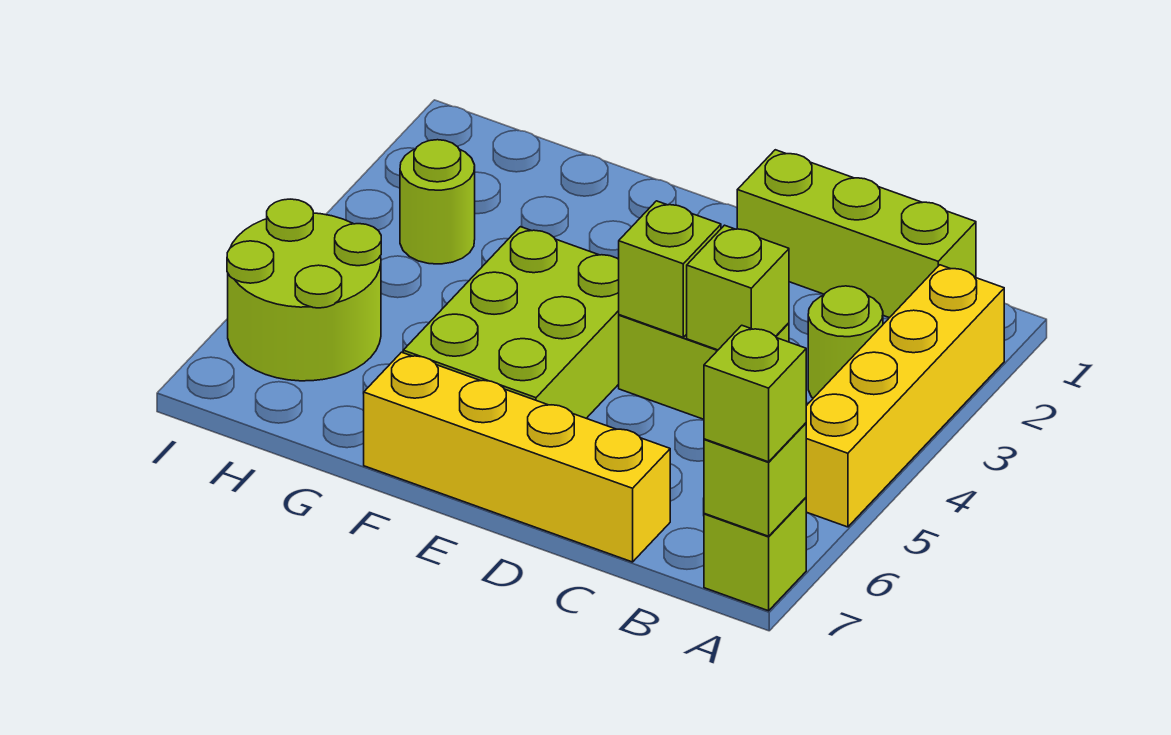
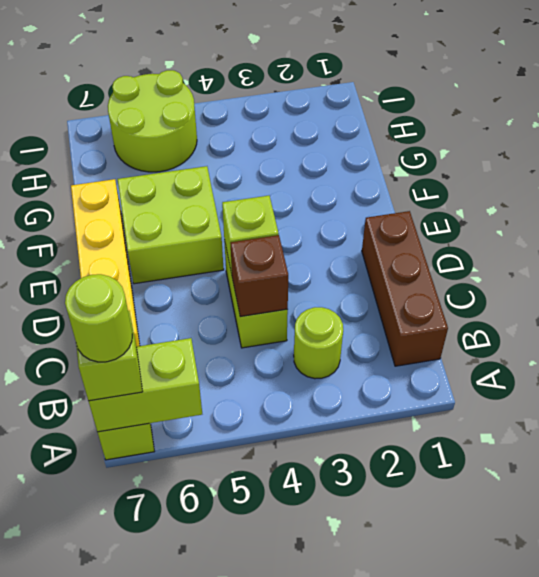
yellow 1x4 brick [806,265,1004,527] -> none
lime 1x1 brick [704,423,806,536] -> lime 1x2 brick [89,338,202,432]
lime 1x3 brick [737,150,976,318] -> brown 1x3 brick [362,211,448,366]
lime 1x1 brick [687,225,789,350] -> brown 1x1 brick [230,235,288,317]
lime 2x3 brick [403,227,619,418] -> lime 2x2 brick [118,166,224,284]
lime 1x1 round brick [400,140,475,264] -> lime 1x1 round brick moved to [65,274,132,362]

